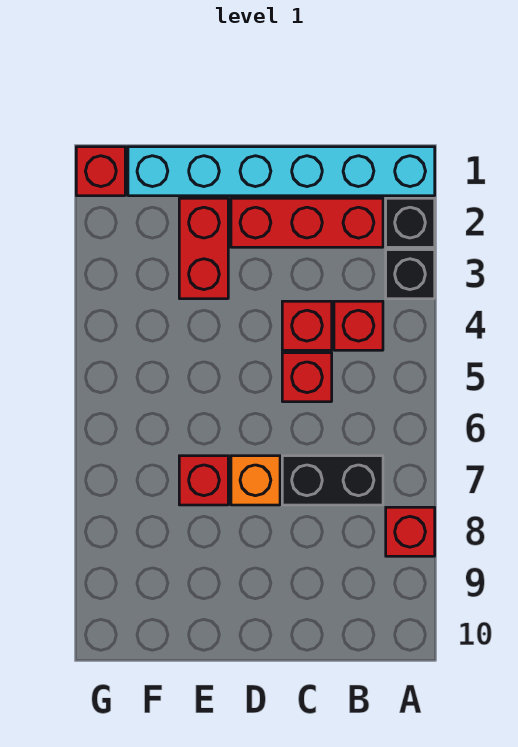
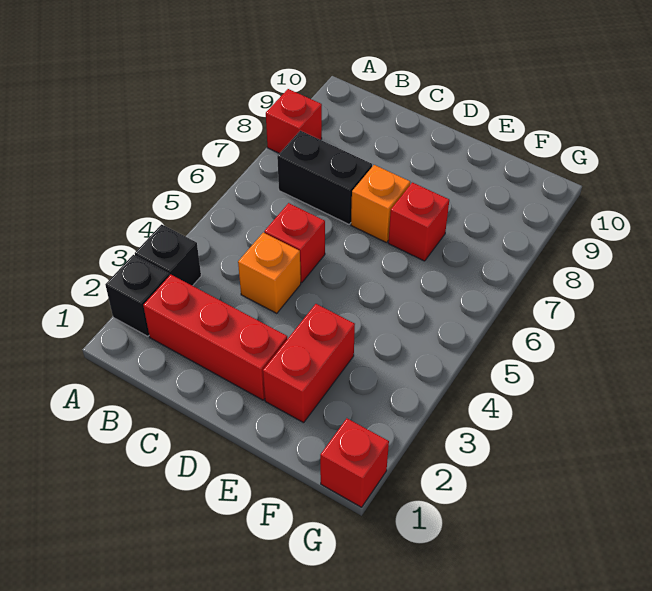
cyan 1x6 brick [128,147,435,196] -> none
red 1x1 brick [334,301,383,350] -> none
red 1x1 brick [282,301,332,350] -> orange 1x1 brick [238,233,301,313]

